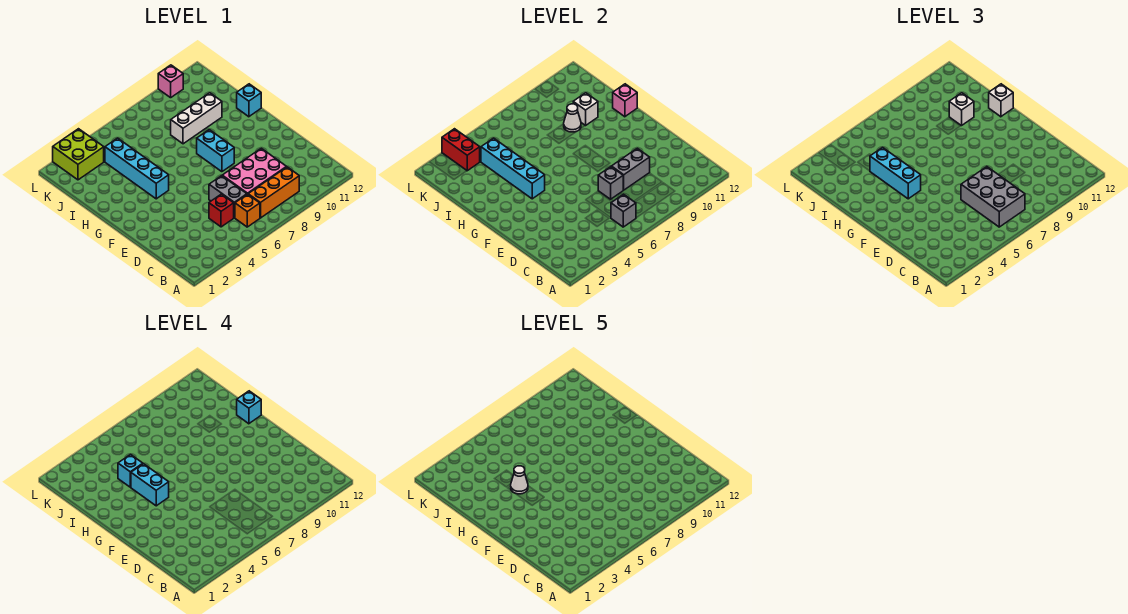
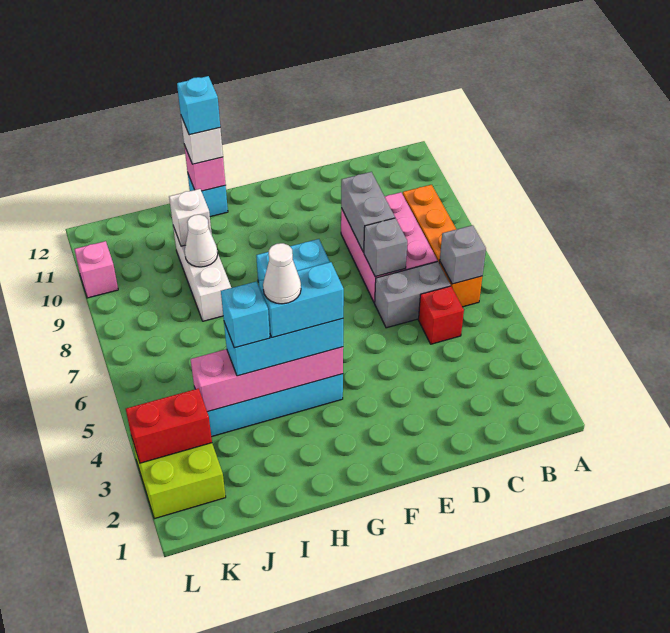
grey 2x3 brick [961,167,1025,227] -> none
cyan 1x4 brick [481,138,545,199] -> pink 1x4 brick [190,347,343,412]
white 1x1 brick [949,93,974,126] -> none

